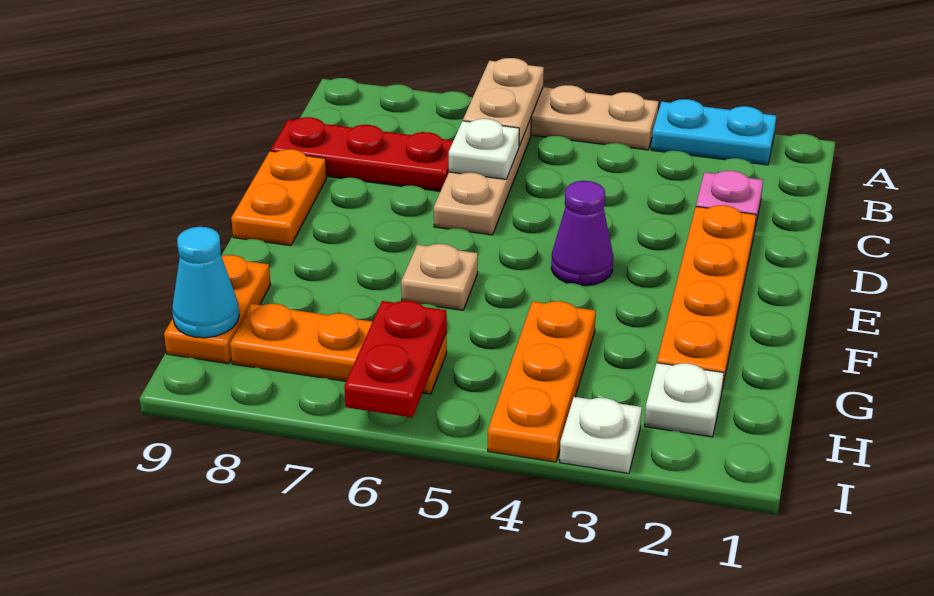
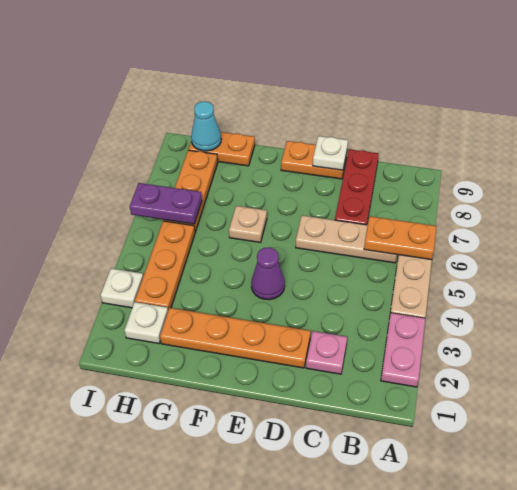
cyan 1x2 plate [651,99,776,165] -> pink 1x2 plate [381,313,425,387]
tan 1x2 plate [463,58,544,146] -> orange 1x2 plate [364,216,437,260]
white 1x1 plate [449,119,519,179] -> white 1x1 plate moved to [313,136,348,170]
orange 1x3 plate [488,301,596,462] -> orange 1x3 plate turned to [135,221,195,310]
red 1x2 plate [344,301,447,418] -> purple 1x2 plate [130,183,202,224]

